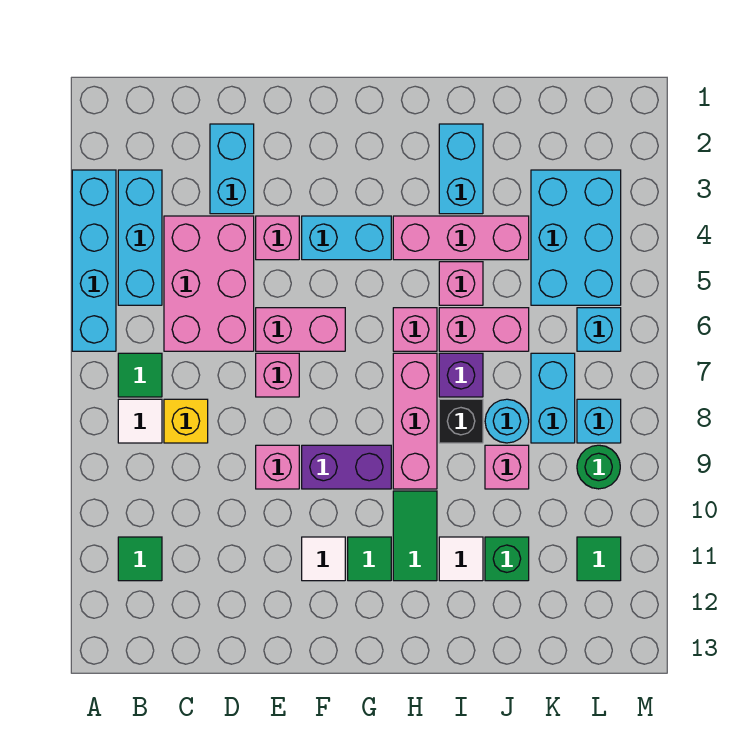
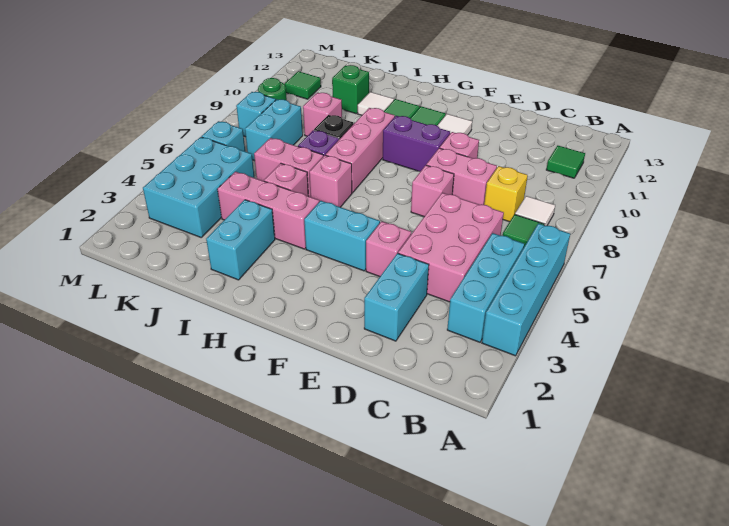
pink 1x2 brick [256,308,345,351] -> pink 1x2 brick moved to [426,148,497,205]
cyan 1x1 round brick [485,399,529,443] -> none

